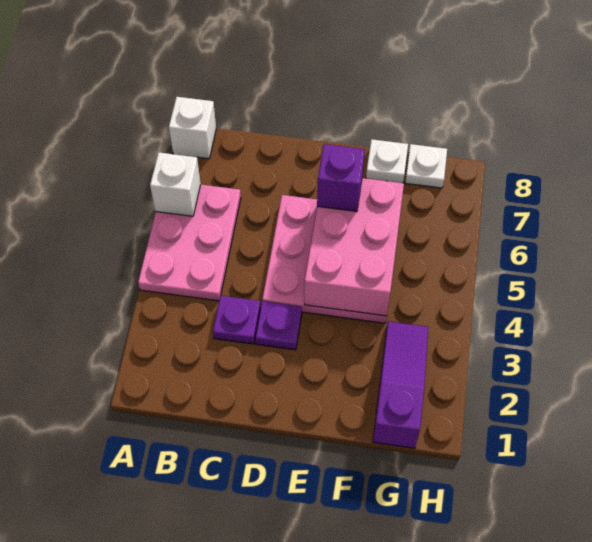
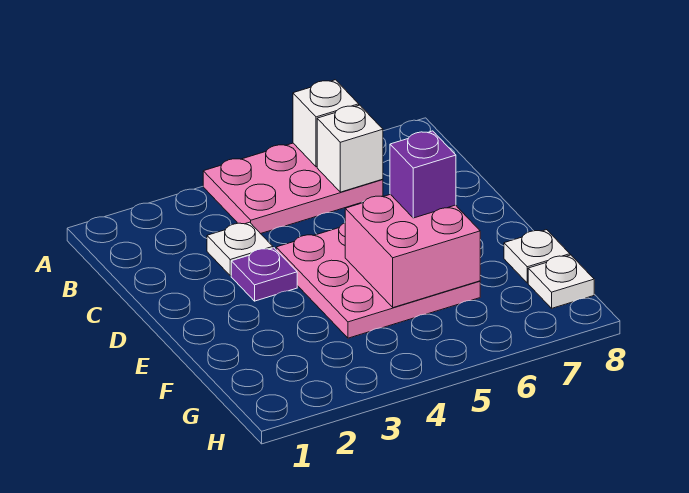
white 1x1 brick [169,97,216,159] -> white 1x1 brick moved to [317,105,383,192]
purple 1x1 plate [213,296,260,344] -> white 1x1 plate [207,222,273,276]
pink 2x3 brick [304,178,404,316] -> pink 2x2 brick [345,194,480,308]
purple 1x3 slope [373,321,428,448] -> none

